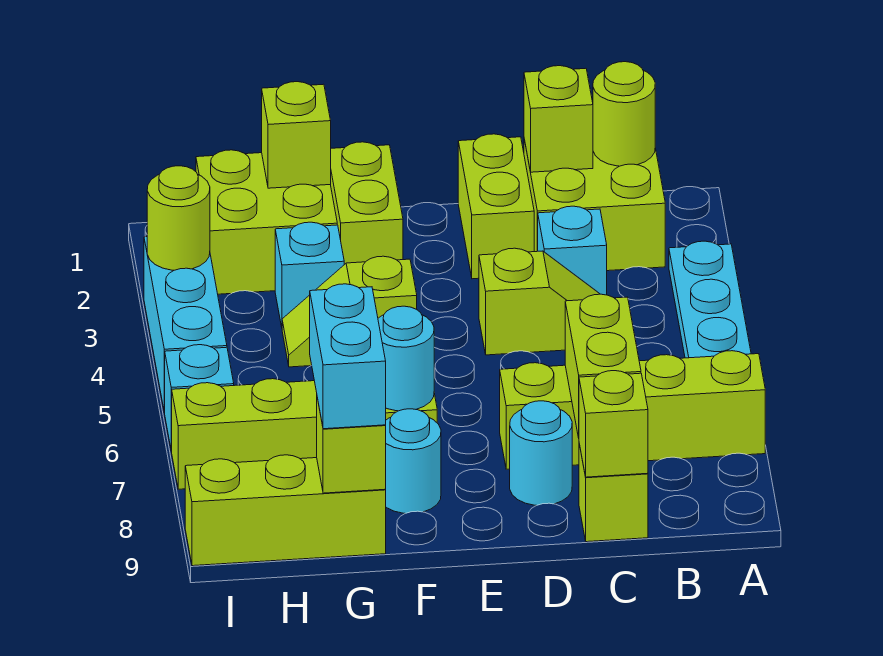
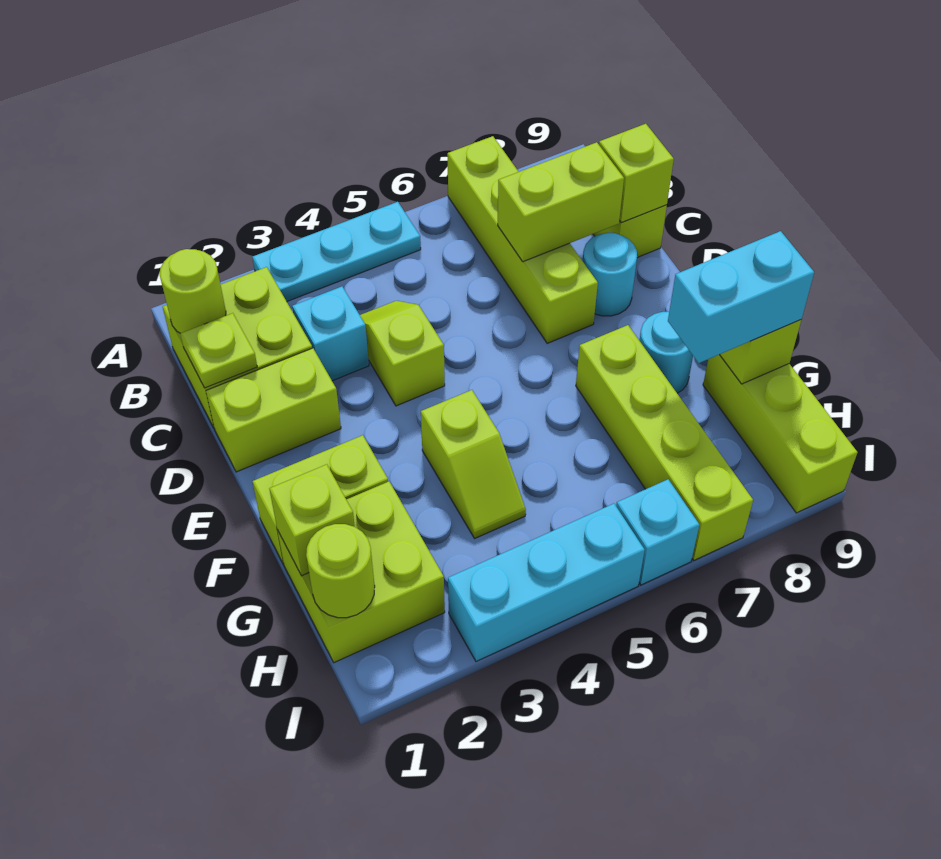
lime 1x1 brick [524,66,593,172] -> lime 1x1 plate [180,313,257,388]
cyan 1x1 round brick [378,306,434,411] -> none
cyan 1x1 brick [275,222,344,327] -> none
lime 1x1 round brick [147,166,210,270] -> lime 1x1 round brick moved to [306,524,375,618]

